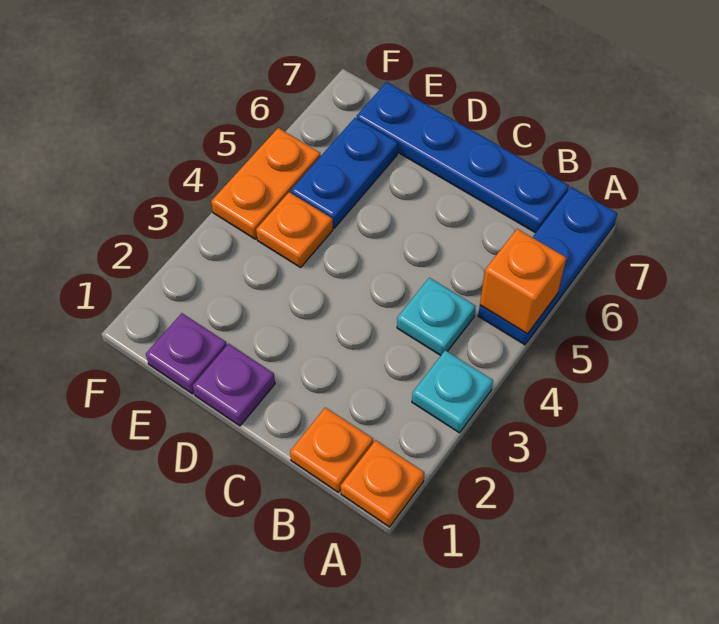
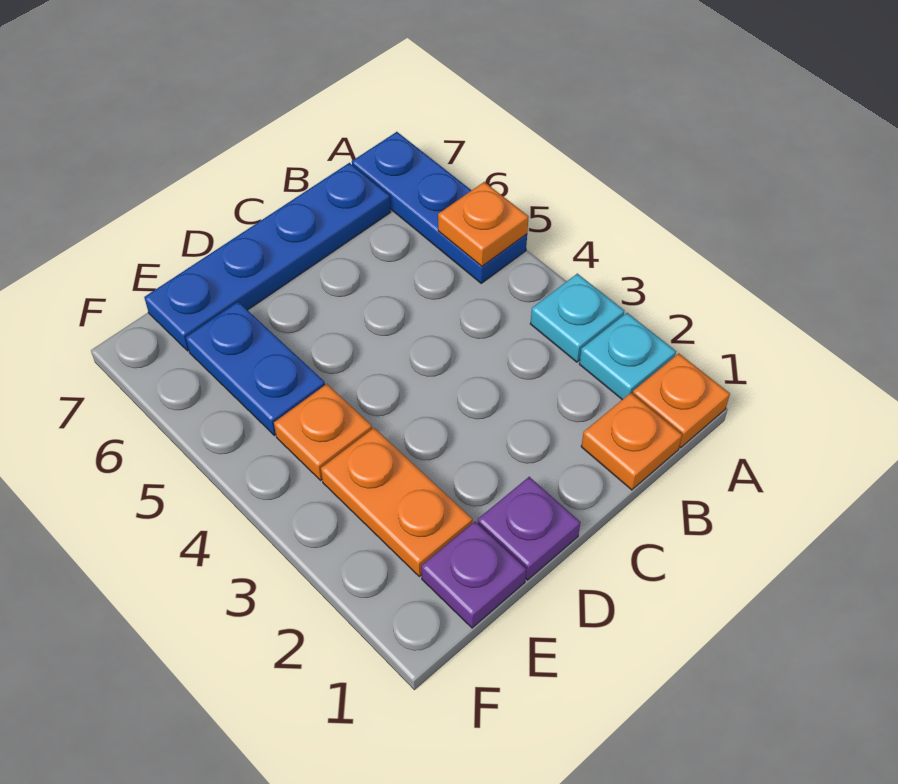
orange 1x1 brick [480,229,566,334] -> orange 1x1 plate [438,182,529,266]
cyan 1x1 plate [397,278,476,355] -> cyan 1x1 plate moved to [579,313,676,400]
orange 1x2 plate [211,128,321,239] -> orange 1x2 plate moved to [321,428,473,576]

